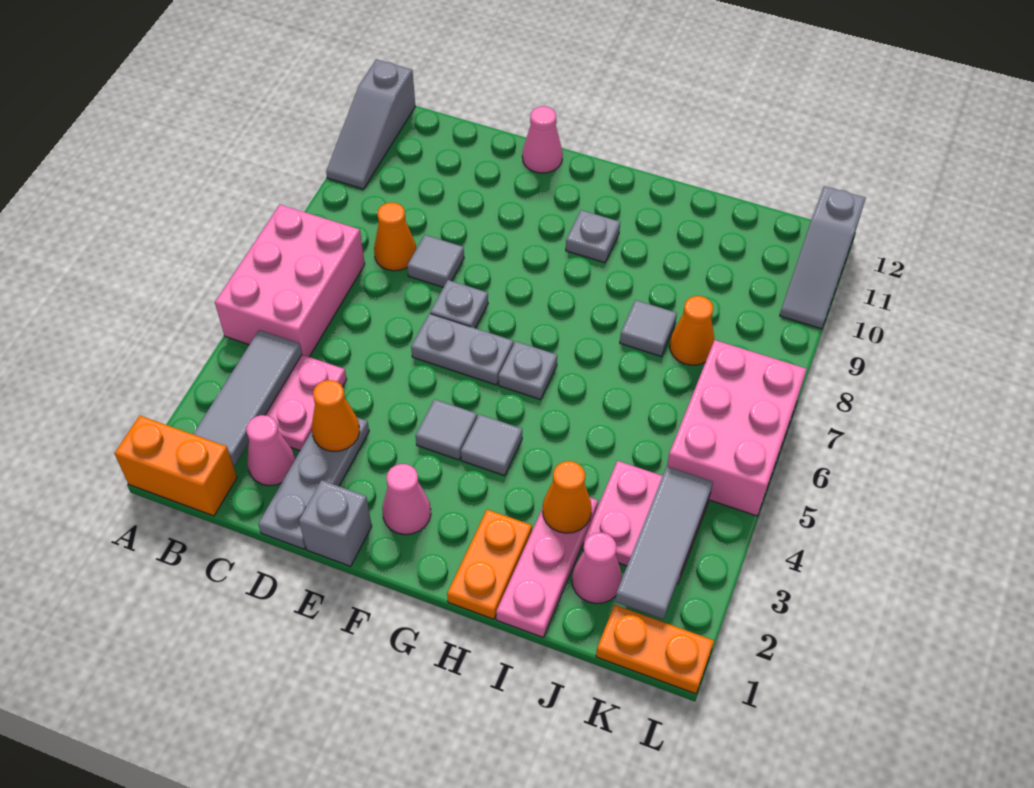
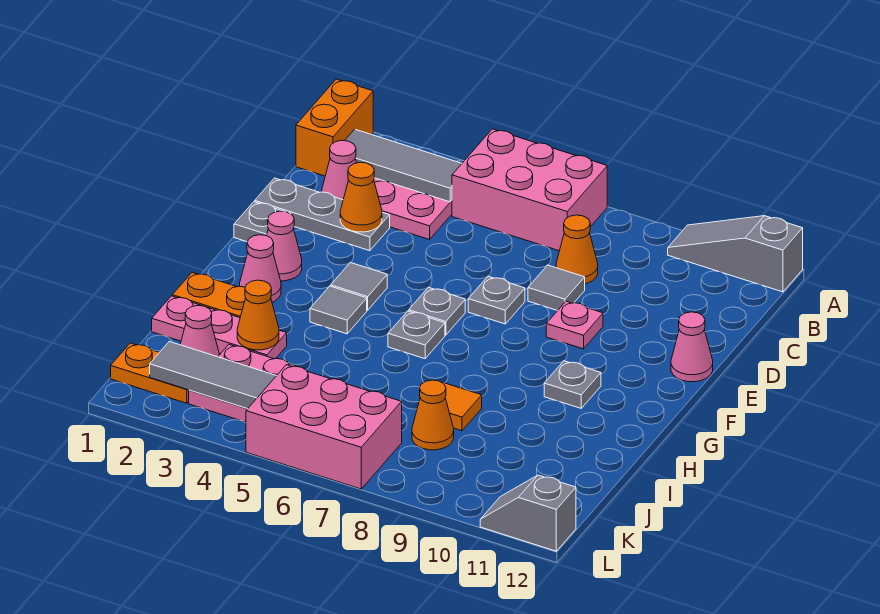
grey 1x1 brick [299,480,372,566] -> grey 1x1 plate [234,202,291,242]
grey 1x2 plate [411,314,513,385] -> grey 1x1 plate [409,287,465,335]
none -> pink 1x1 plate [546,301,603,349]
none -> pink 1x1 cone [240,235,281,302]
grey 1x1 tile [620,300,677,356] -> orange 1x1 tile [444,383,482,431]
orange 1x2 plate [596,605,714,694] -> orange 1x2 plate turned to [111,343,189,403]
grey 1x3 slope [780,186,866,329] -> grey 1x2 slope [480,475,576,551]

